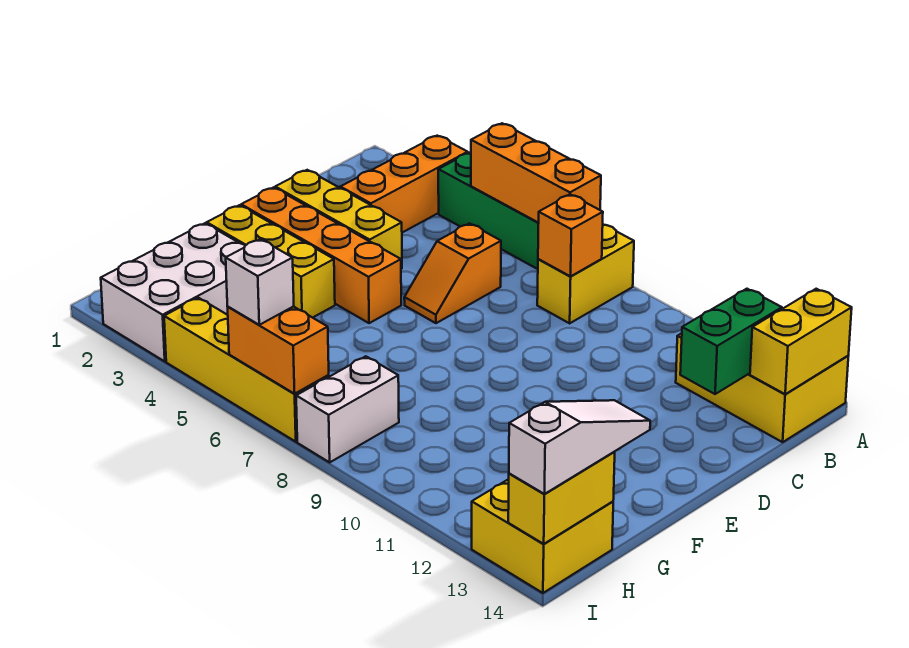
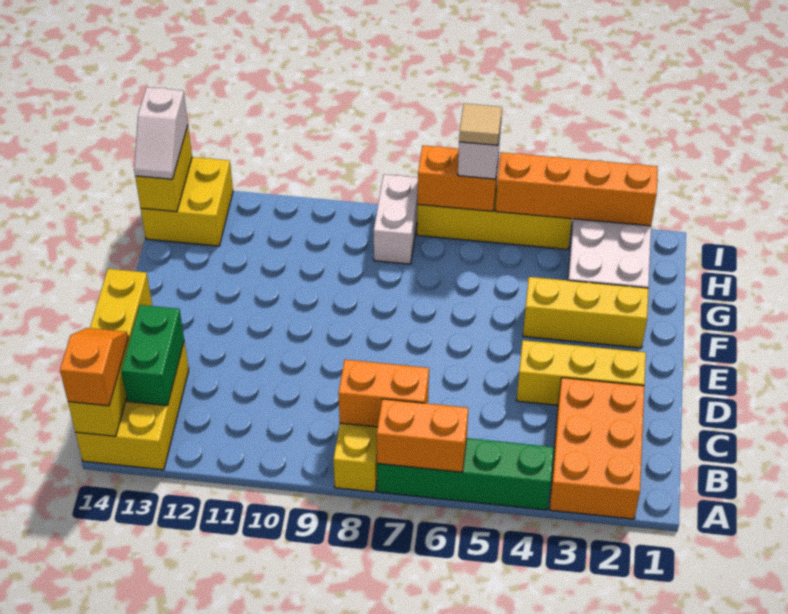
orange 1x3 brick [340,136,468,233] -> orange 2x3 brick [550,378,644,519]
orange 1x3 brick [471,123,601,223] -> orange 1x2 brick [377,399,468,472]
yellow 2x3 brick [676,333,848,442] -> yellow 2x3 brick turned to [76,342,189,470]
yellow 1x2 brick [750,289,852,394] -> yellow 1x4 brick [68,269,152,436]
orange 1x1 brick [538,194,603,276] -> orange 1x2 brick [338,360,429,427]
orange 1x2 slope [404,223,501,323] -> orange 1x2 slope moved to [60,328,128,406]
orange 1x4 brick [241,187,401,323] -> orange 1x4 brick moved to [496,152,658,226]
white 1x3 slope [509,400,650,494] -> white 1x2 slope [134,87,188,179]
none -> tan 1x1 tile [459,103,502,145]

